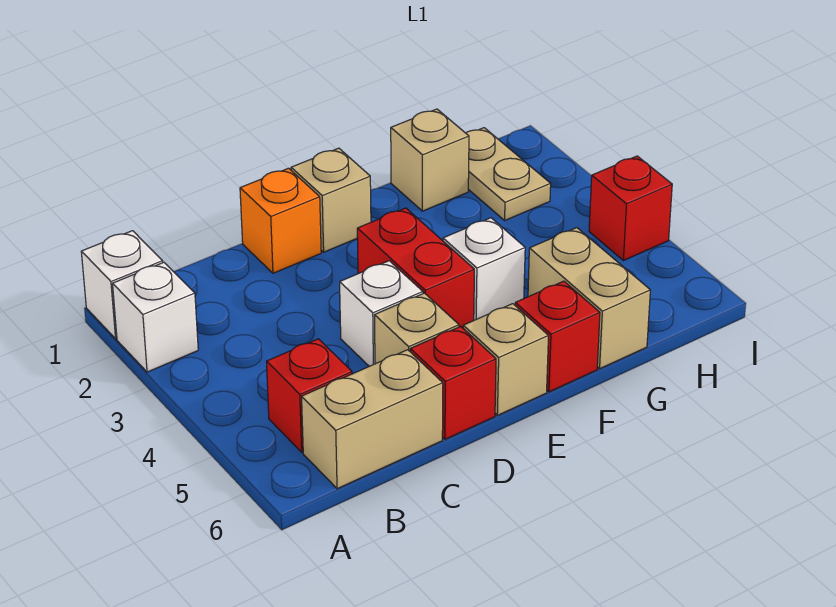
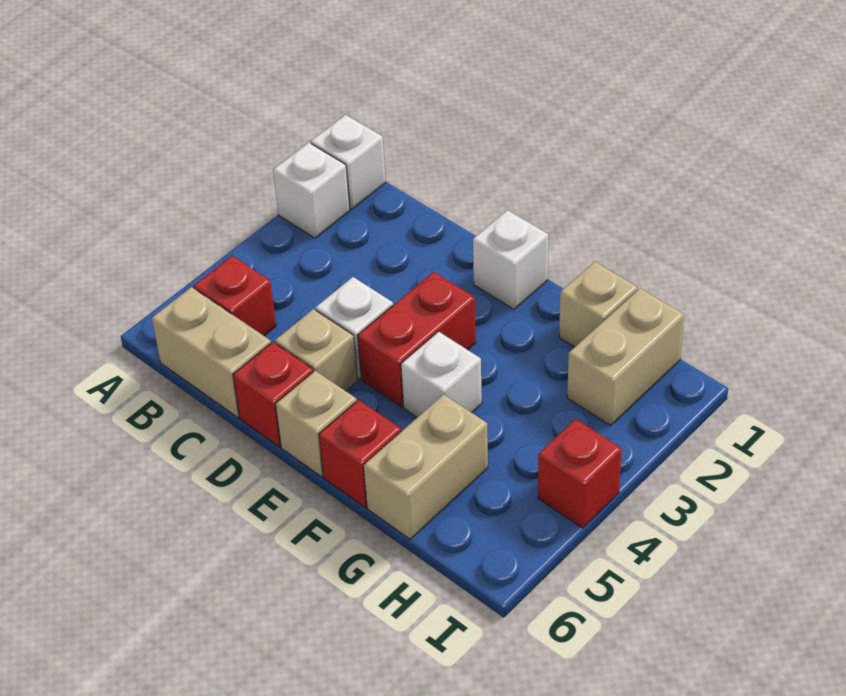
orange 1x1 brick [240,168,321,273] -> none
tan 1x1 brick [291,148,371,252] -> white 1x1 brick [473,210,548,309]
tan 1x2 plate [466,128,551,220] -> tan 1x2 brick [567,288,684,426]

